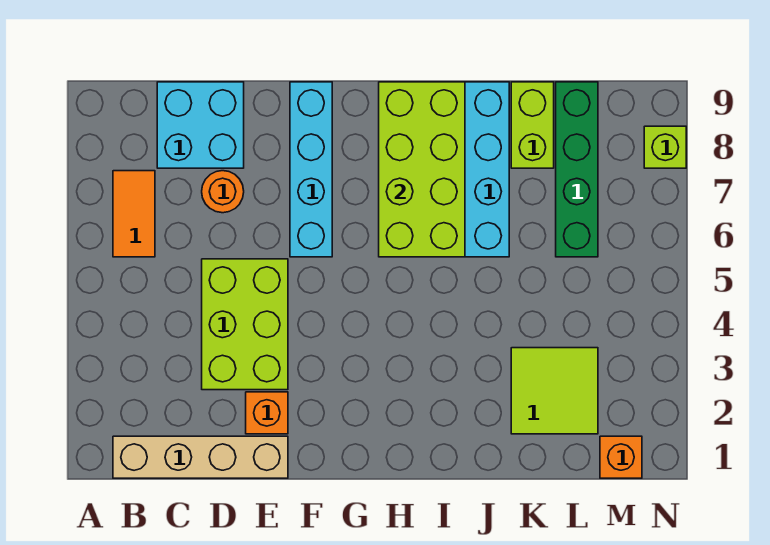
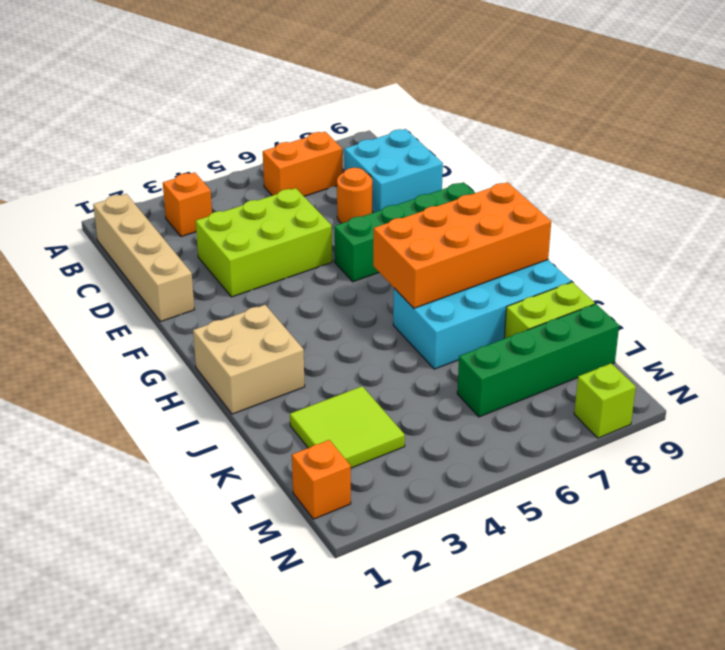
orange 1x2 tile [113,171,155,257] -> orange 1x2 brick [263,132,342,196]
orange 1x1 brick [246,392,288,434] -> orange 1x1 brick moved to [163,172,212,237]
cyan 1x4 brick [290,82,332,257] -> green 1x4 brick [334,182,475,282]
none -> tan 2x2 brick [193,305,305,414]
lime 2x4 brick [379,82,465,257] -> orange 2x4 brick [373,182,551,308]

